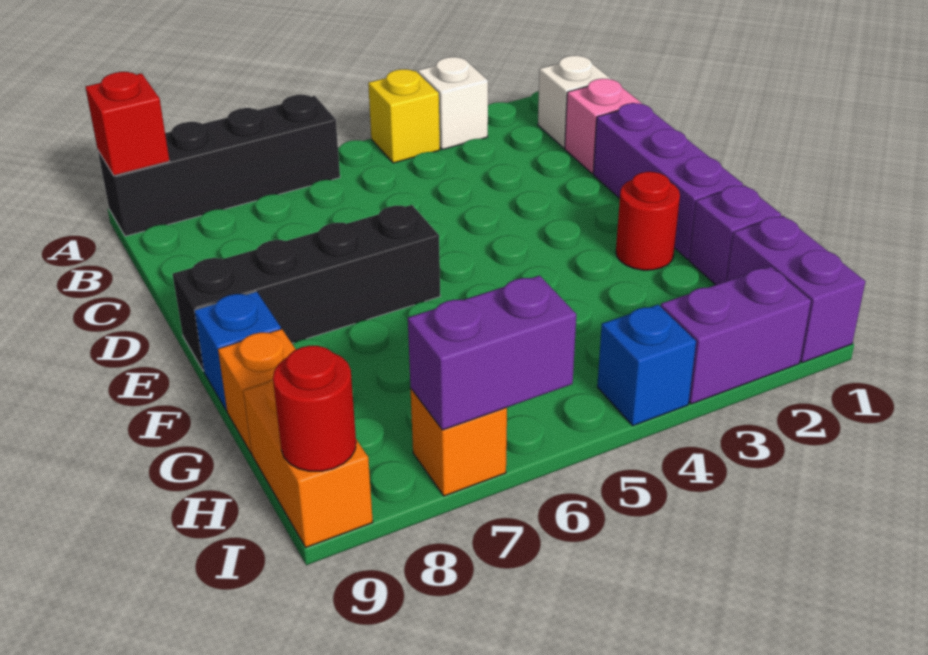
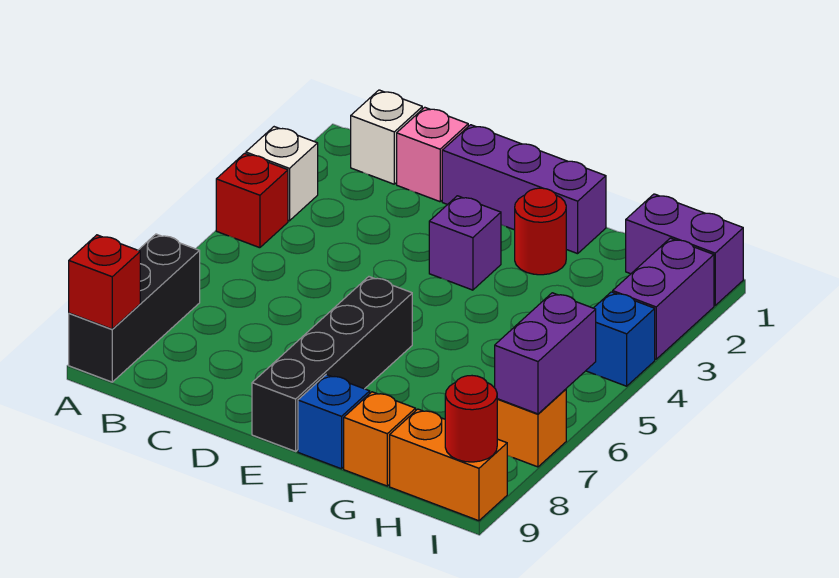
yellow 1x1 brick [368,69,440,163] -> red 1x1 brick [216,153,288,248]
black 1x4 brick [98,95,340,236] -> black 1x3 brick [69,234,200,382]
purple 1x1 brick [689,185,781,285] -> purple 1x1 brick moved to [429,196,501,290]

